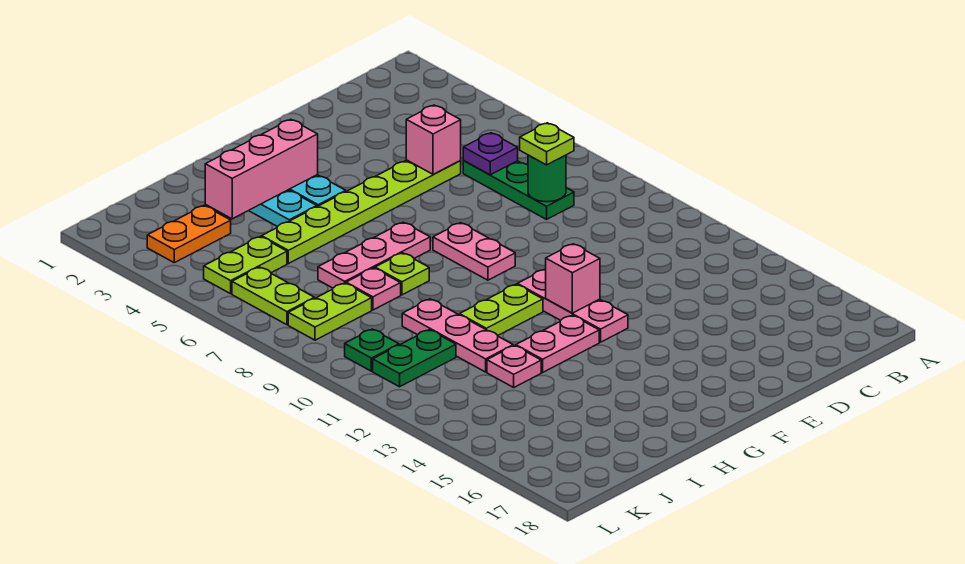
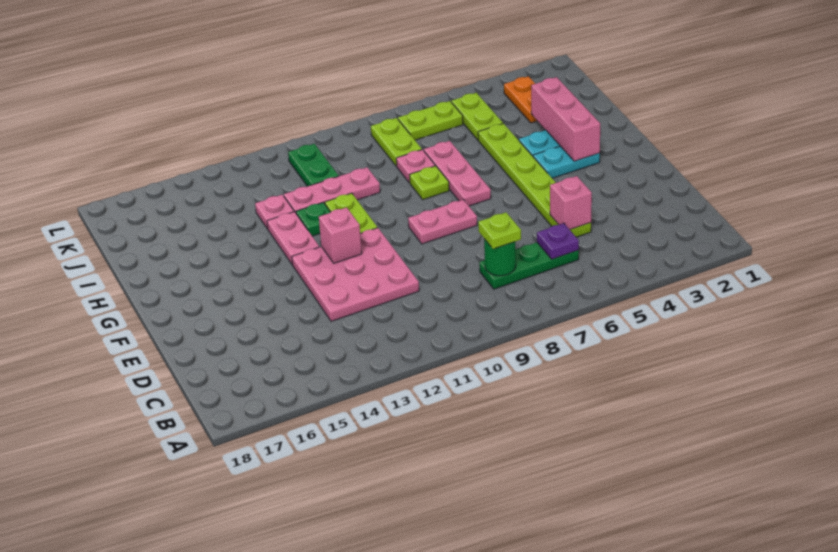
pink 1x3 plate [517,269,628,342] -> pink 3x3 plate [292,228,419,321]
green 1x1 plate [345,329,399,371] -> green 1x1 plate moved to [296,203,330,236]

